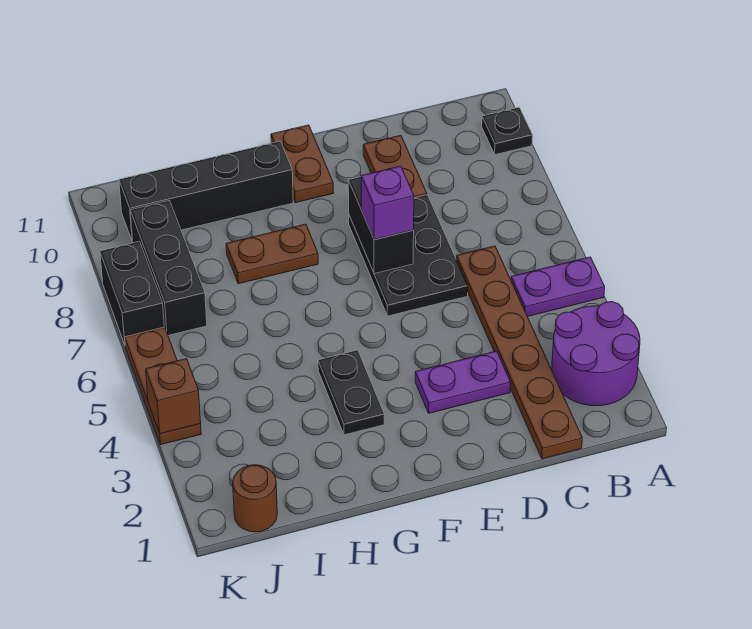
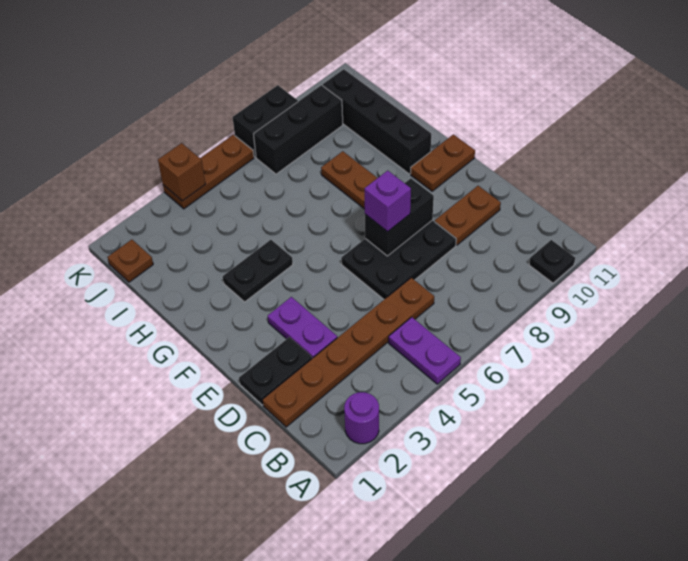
purple 2x2 round brick [552,302,640,406] -> purple 1x1 round brick [344,392,379,444]
none -> black 1x2 plate [239,337,312,405]
brown 1x1 round brick [233,465,277,532] -> brown 1x1 plate [107,240,153,282]

